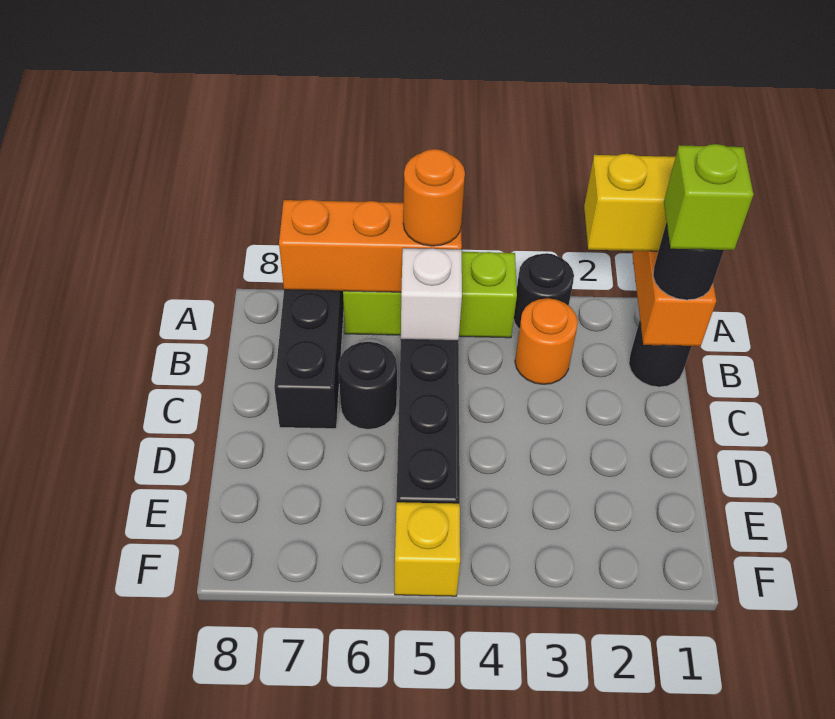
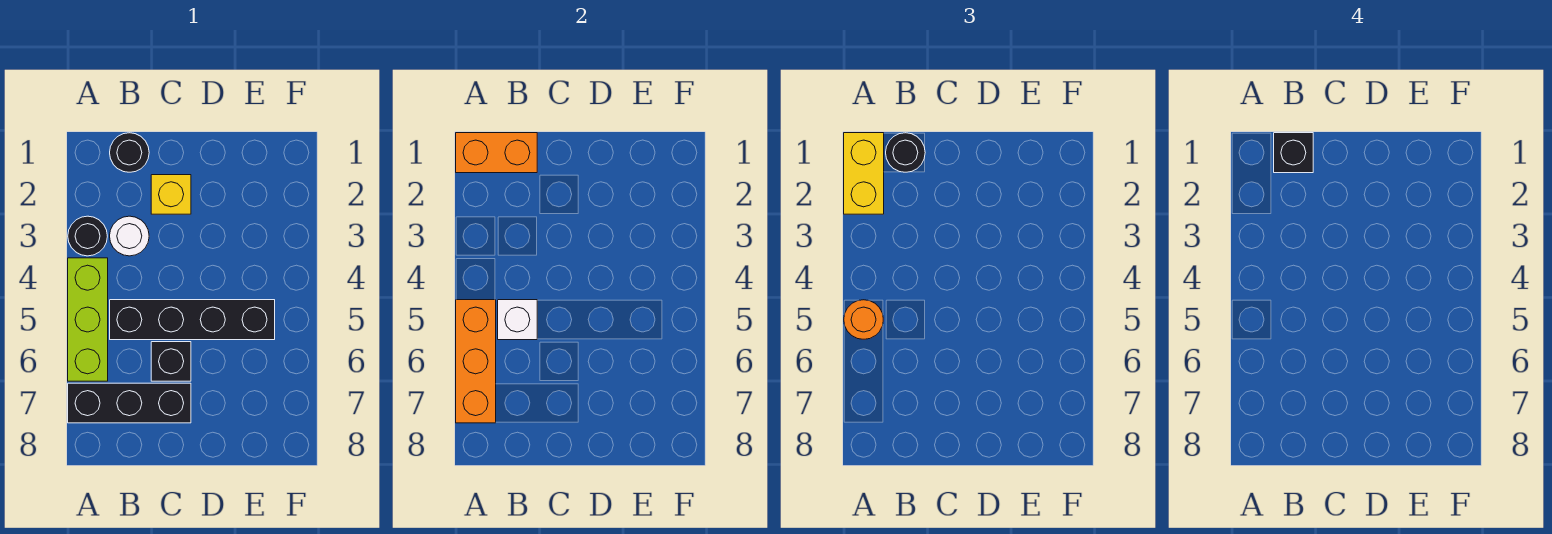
lime 1x1 brick [664,144,754,250] -> black 1x1 brick [1274,133,1313,173]
orange 1x1 round brick [515,298,578,384] -> white 1x1 round brick [110,216,149,256]
black 1x1 round brick [338,342,397,429] -> black 1x1 brick [151,342,191,381]
yellow 1x1 brick [395,502,460,596] -> yellow 1x1 brick moved to [151,175,191,214]

